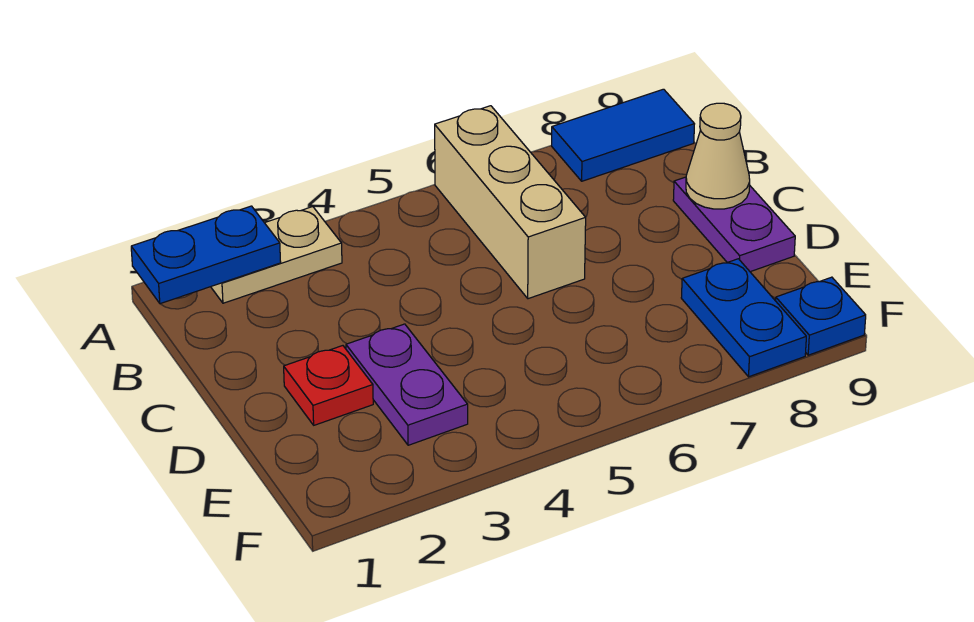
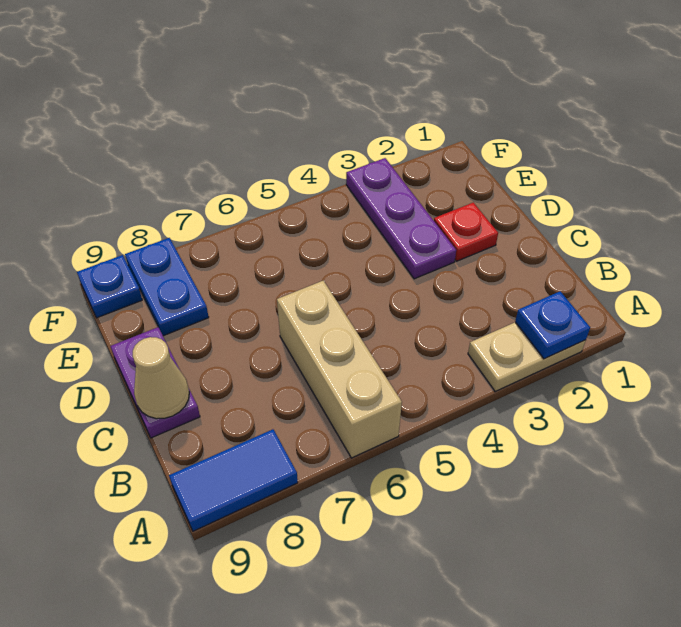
blue 1x2 plate [131,206,281,304] -> blue 1x1 plate [515,291,590,359]
purple 1x2 plate [346,324,468,445] -> purple 1x3 plate [346,158,456,279]

